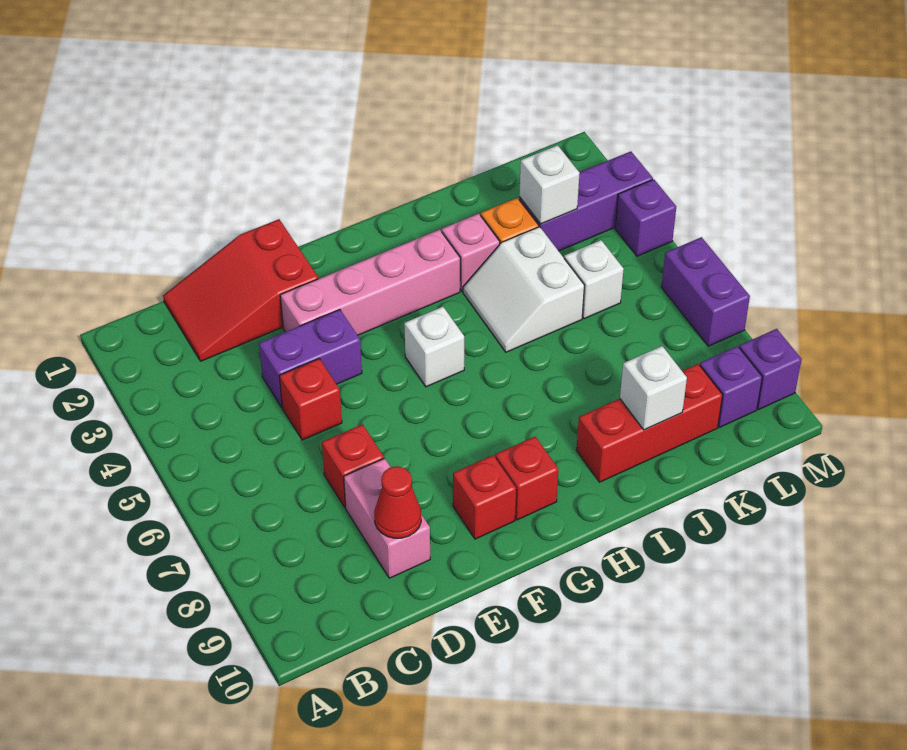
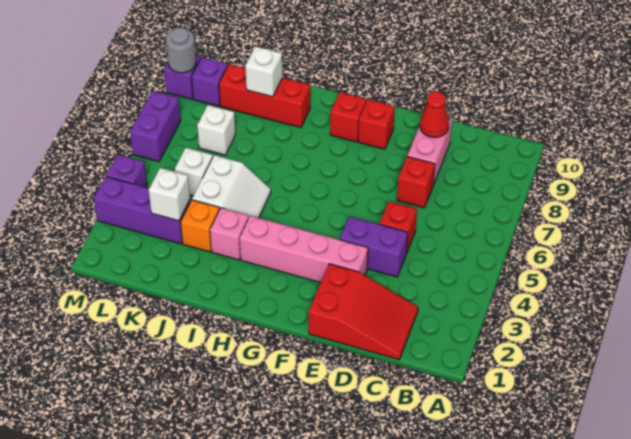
white 1x1 brick [404,307,464,387] -> white 1x1 brick moved to [197,105,235,155]
none -> grey 1x1 round brick [166,28,196,73]

